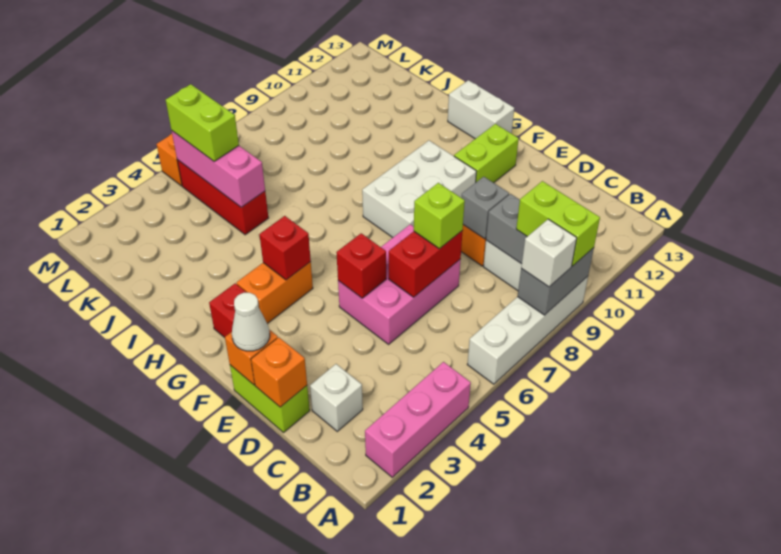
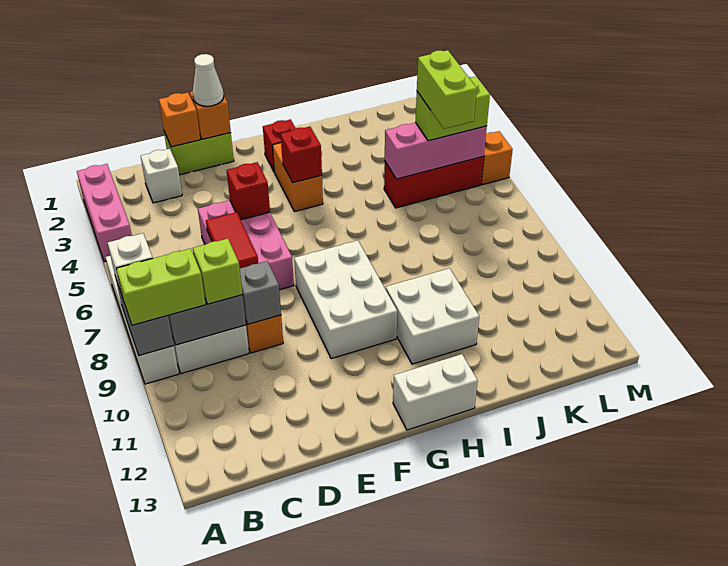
red 1x2 brick [389,231,462,297] -> red 1x2 tile [206,212,258,268]
lime 1x1 brick [414,183,465,249] -> lime 1x1 brick moved to [193,239,243,304]
lime 1x2 brick [454,124,519,183] -> lime 1x2 brick moved to [417,50,477,129]
none -> white 2x2 brick [386,268,479,364]

